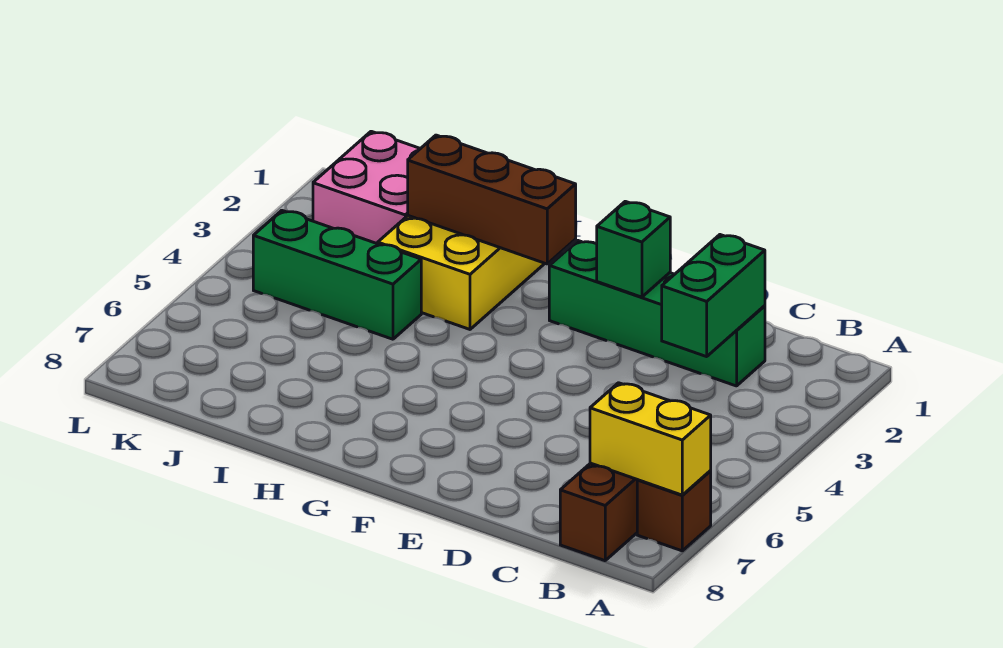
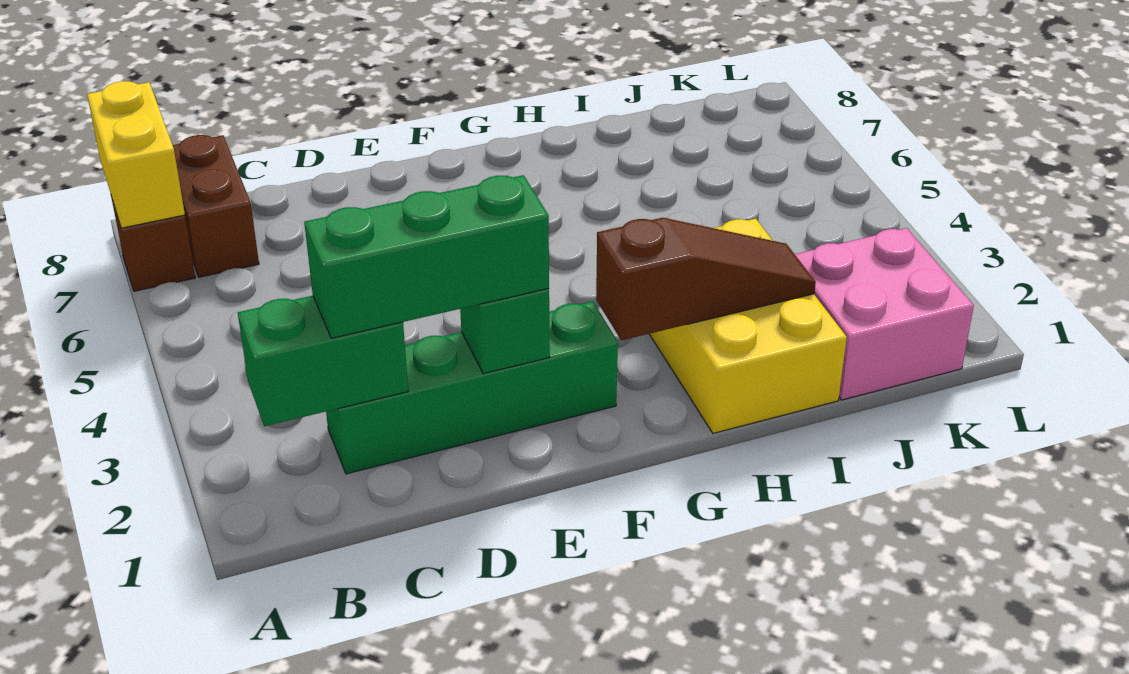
yellow 1x2 brick [590,383,711,495] -> yellow 1x2 brick turned to [87,81,185,228]
green 1x2 brick [662,235,765,357] -> green 1x2 brick turned to [238,296,408,426]
brown 1x3 brick [408,135,576,264] -> brown 1x3 slope [596,218,816,340]
green 1x3 brick [253,210,421,339] -> green 1x3 brick moved to [304,175,549,338]

